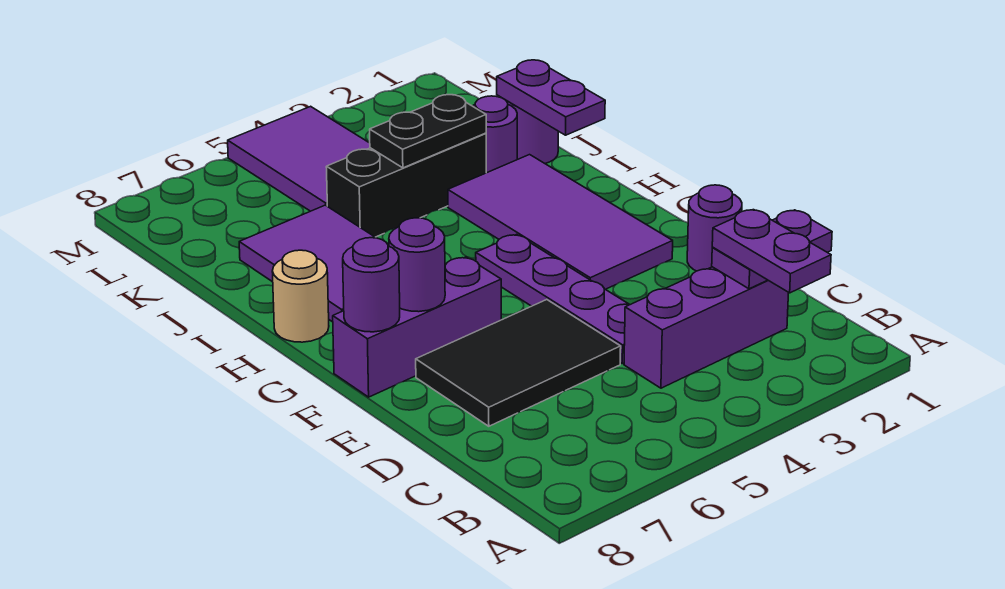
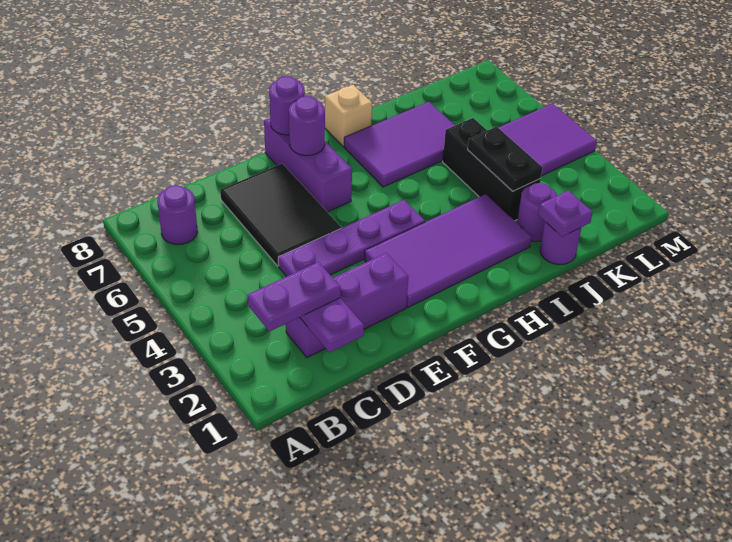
purple 1x3 brick [624,267,789,388] -> purple 1x3 brick turned to [286,253,408,358]
purple 1x1 round brick [687,185,742,271] -> purple 1x1 round brick moved to [157,185,198,245]
tan 1x1 round brick [272,250,329,342] -> tan 1x1 brick [325,85,372,146]
purple 1x2 plate [497,60,605,135] -> purple 1x1 plate [538,190,593,237]

